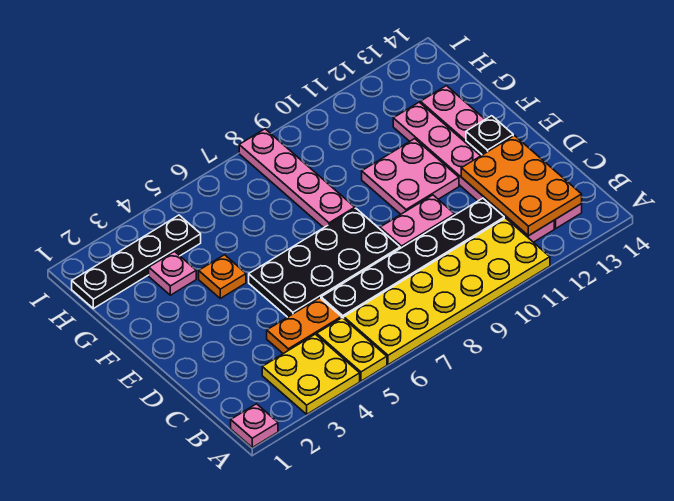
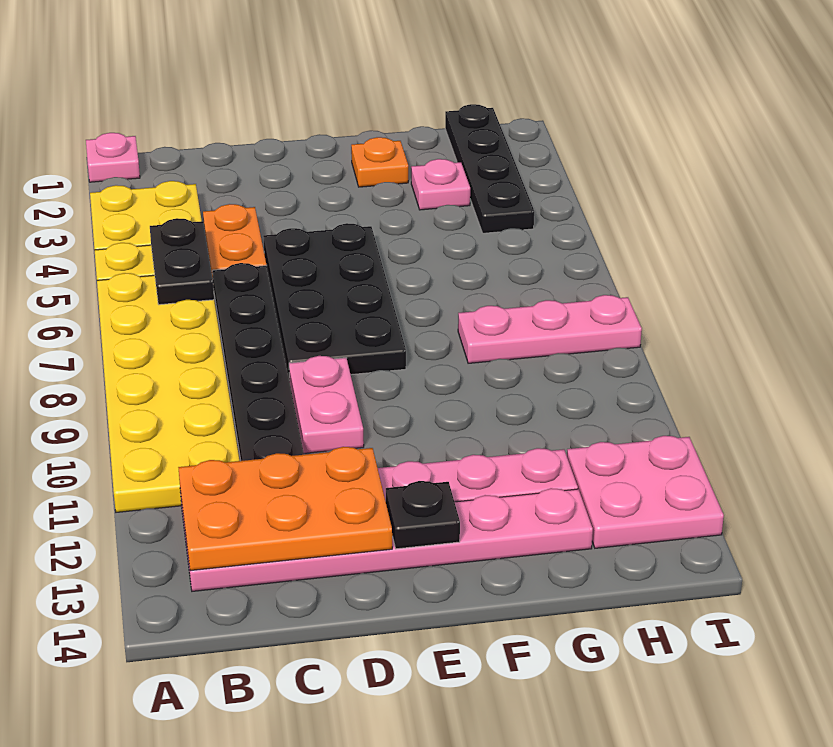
none -> black 1x2 plate [150,218,214,305]
pink 2x2 plate [362,139,459,214] -> pink 2x2 plate moved to [567,436,724,548]
orange 1x1 plate [199,255,246,298] -> orange 1x1 plate moved to [351,137,408,187]
pink 1x4 plate [239,129,355,228] -> pink 1x3 plate [458,295,642,363]

